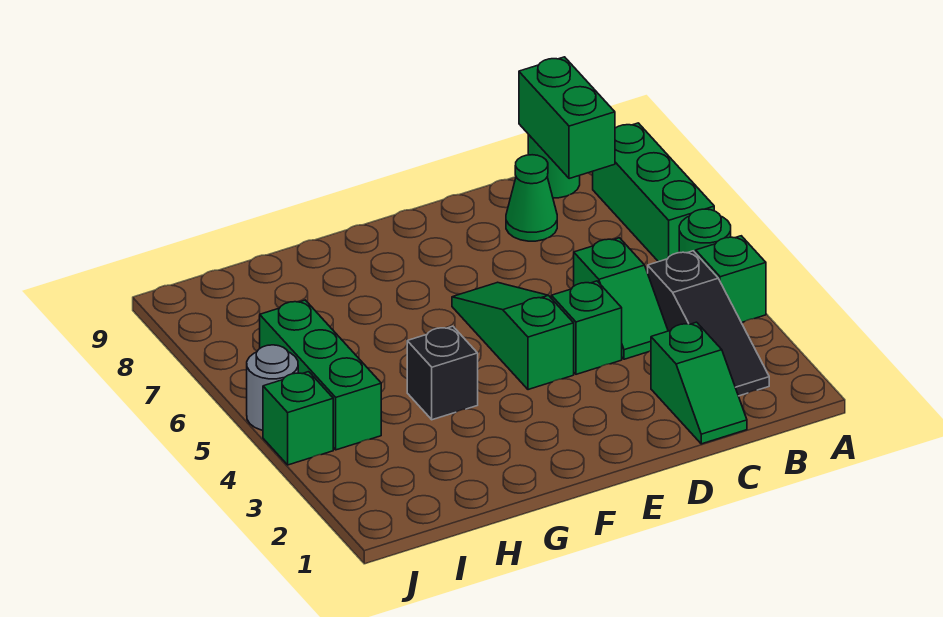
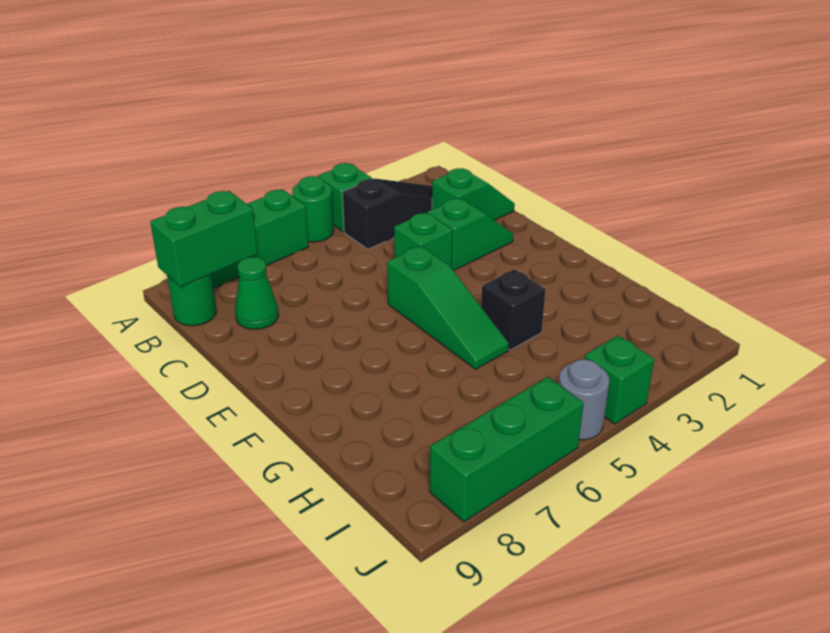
green 1x2 slope [574,238,668,359] -> green 1x2 slope moved to [427,198,513,271]
green 1x3 slope [452,282,574,390] -> green 1x3 slope turned to [387,246,509,369]
green 1x3 brick [260,300,381,450] -> green 1x3 brick moved to [430,377,584,522]

